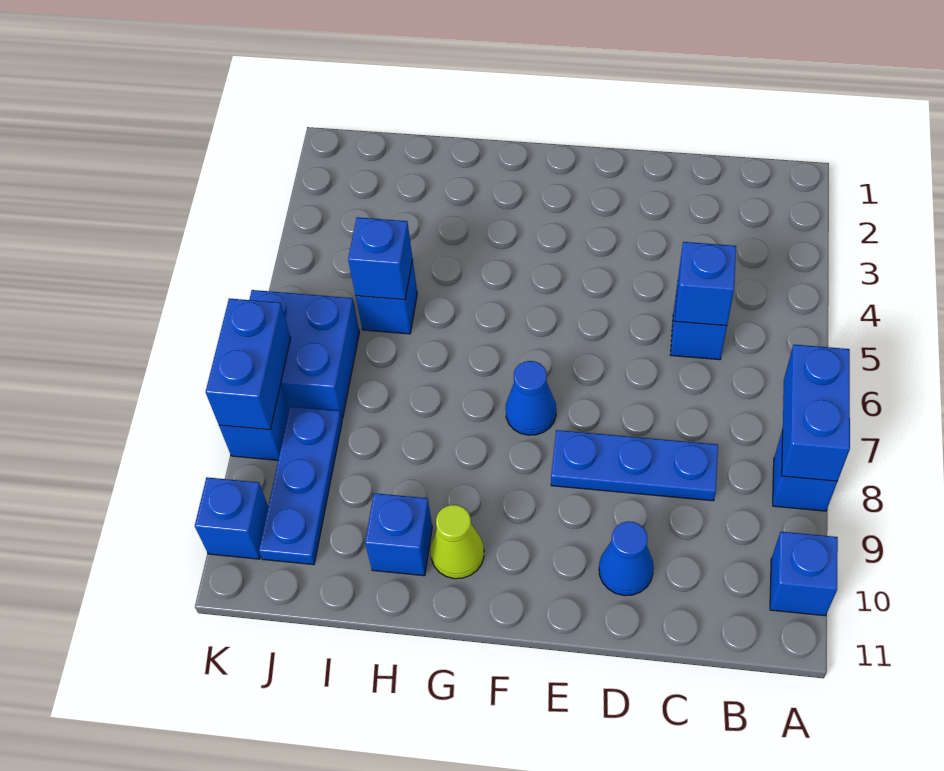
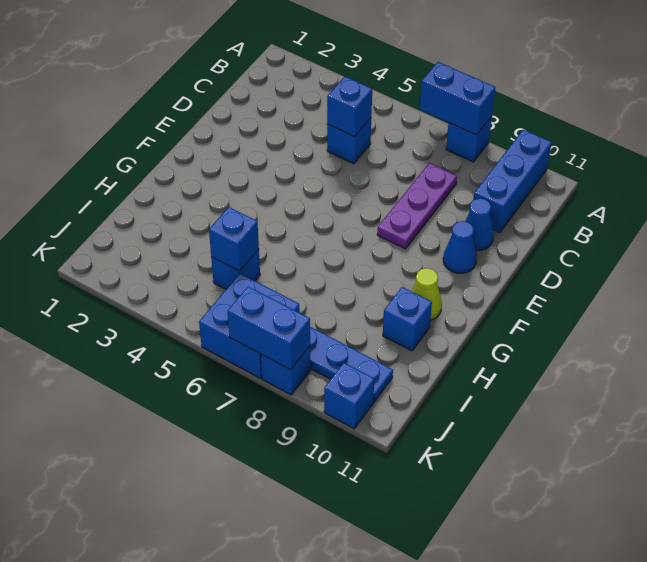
blue 1x1 brick [770,532,838,616] -> blue 1x3 brick [474,129,552,233]
blue 1x3 plate [551,430,718,501] -> purple 1x3 plate [377,163,457,249]
blue 1x1 cone [506,361,556,435] -> blue 1x1 cone moved to [443,221,477,273]

